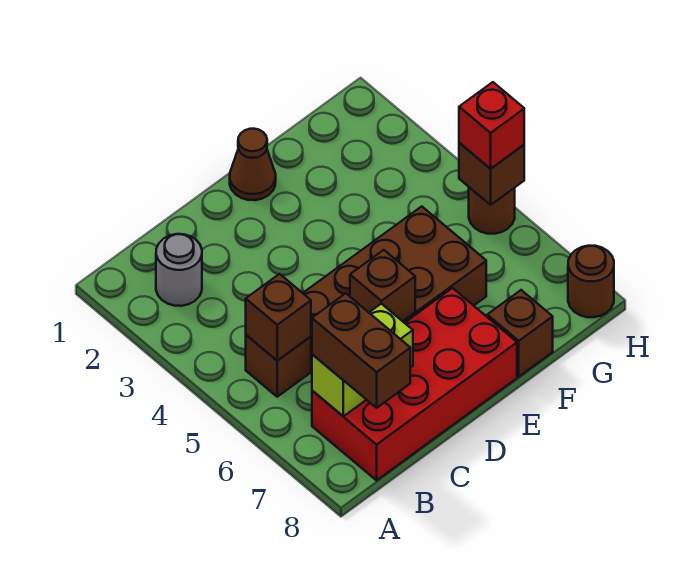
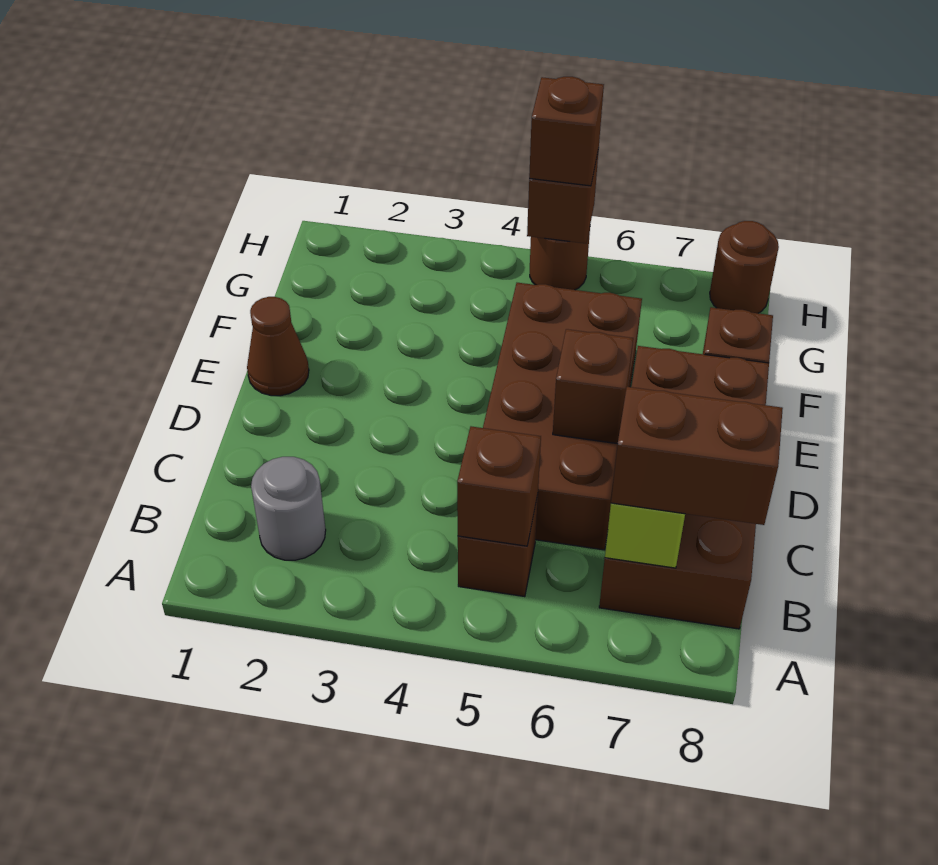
red 2x4 brick [312,288,517,480] -> brown 2x4 brick [599,346,769,629]
red 1x1 brick [459,82,524,169] -> brown 1x1 brick [529,77,604,186]

